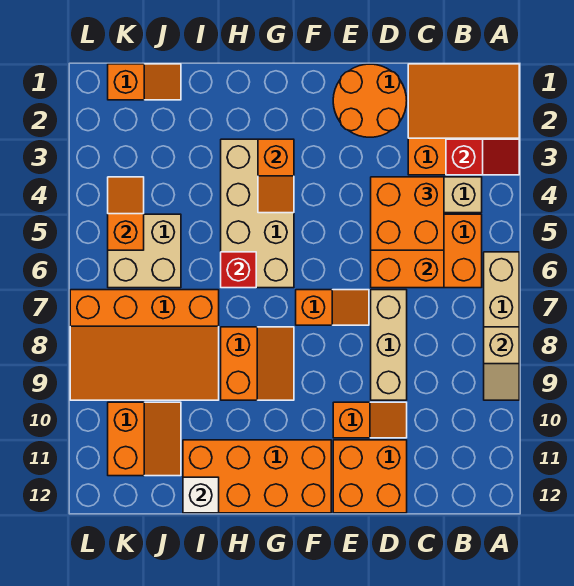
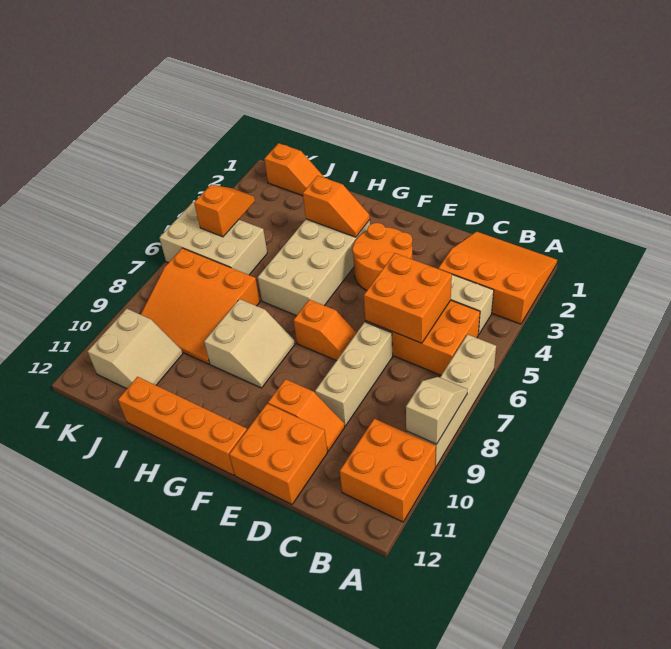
red 1x2 slope [446,139,519,175] -> none
tan 1x2 slope [484,327,519,400] -> tan 1x2 slope turned to [406,377,468,444]
orange 2x2 brick [371,177,444,250] -> orange 2x2 brick moved to [340,419,436,522]
orange 2x2 round brick [333,64,407,137] -> orange 2x2 round brick moved to [352,223,412,291]
orange 2x4 brick [183,440,331,513] -> orange 1x4 brick [118,377,247,475]
orange 1x2 slope [258,139,294,213] -> orange 1x2 slope turned to [303,176,370,237]
orange 2x2 slope [221,327,294,400] -> tan 2x2 slope [204,299,295,388]
red 1x1 brick [221,252,256,288] -> none
orange 3x4 slope [70,290,219,400] -> orange 3x3 slope [141,248,260,364]
white 1x1 brick [183,477,219,513] -> none
tan 2x2 brick [108,214,181,288] -> tan 2x3 brick [160,202,267,275]
orange 2x2 slope [108,402,181,476] -> tan 2x2 slope [88,309,183,389]

